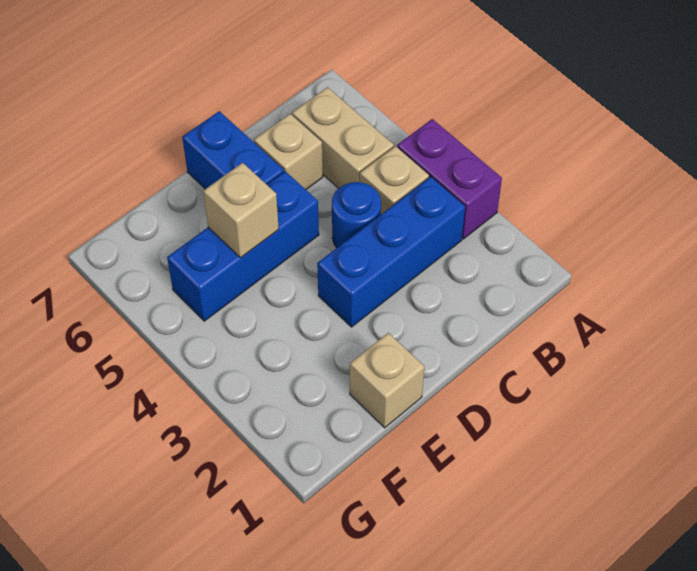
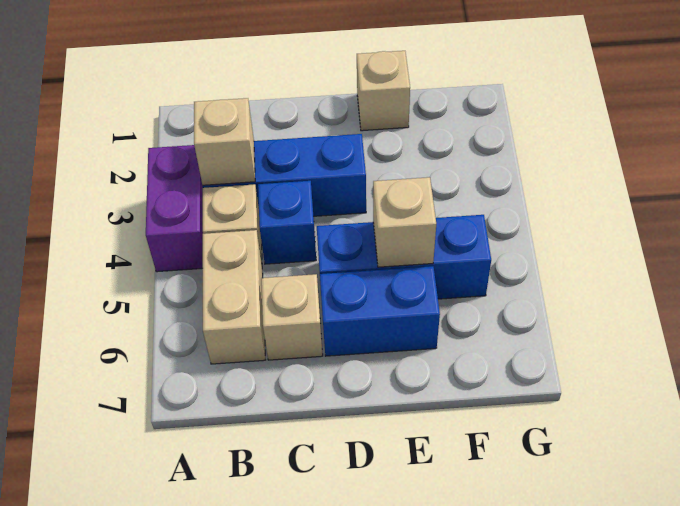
none -> tan 1x1 brick [194,98,255,185]
blue 1x1 round brick [332,182,381,248] -> blue 1x1 brick [258,181,316,264]
blue 1x2 brick [182,111,284,189] -> blue 1x2 brick turned to [320,266,440,356]

